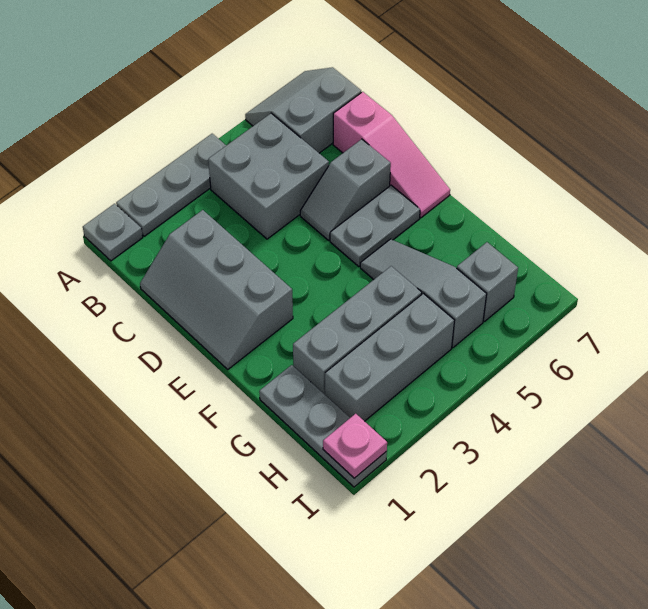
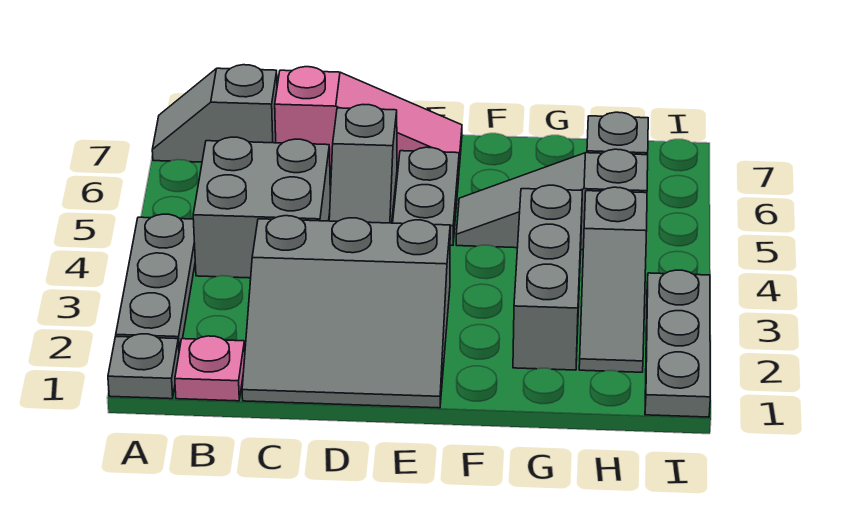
grey 2x2 slope [245,67,361,153] -> grey 1x2 slope [152,65,277,162]
grey 2x3 slope [140,210,293,369] -> grey 3x3 slope [242,216,450,408]
grey 1x3 plate [259,365,387,487] -> grey 1x3 plate turned to [645,270,710,417]
grey 1x3 brick [325,293,455,421] -> grey 1x3 slope [579,187,647,372]
pink 1x1 plate [323,414,387,478] -> pink 1x1 plate moved to [175,336,245,401]

